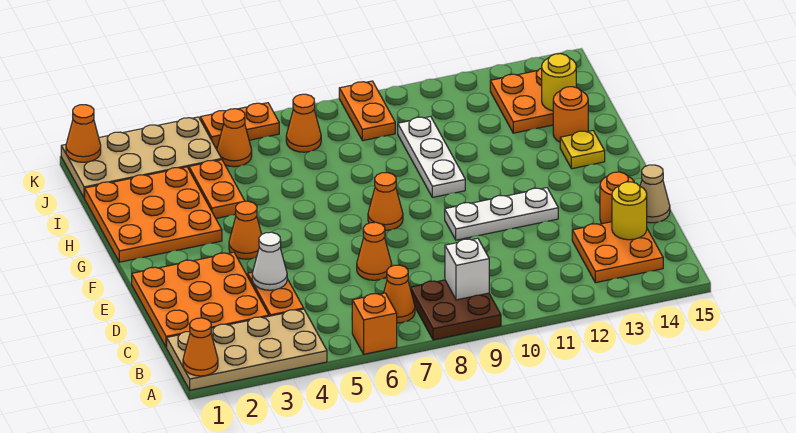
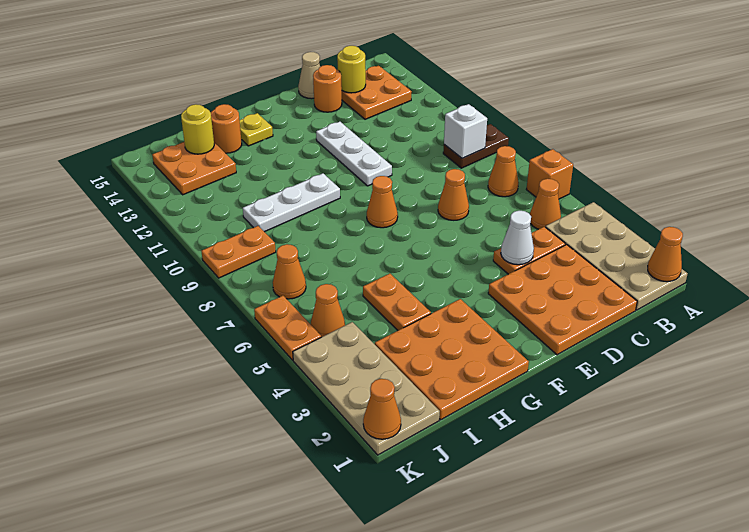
brown 2x2 plate [410,280,501,340] -> brown 1x2 plate [443,124,509,168]
orange 1x1 cone [229,201,262,259] -> orange 1x1 cone moved to [530,179,561,229]
orange 1x2 plate [189,160,245,218] -> orange 1x2 plate turned to [363,274,431,330]

